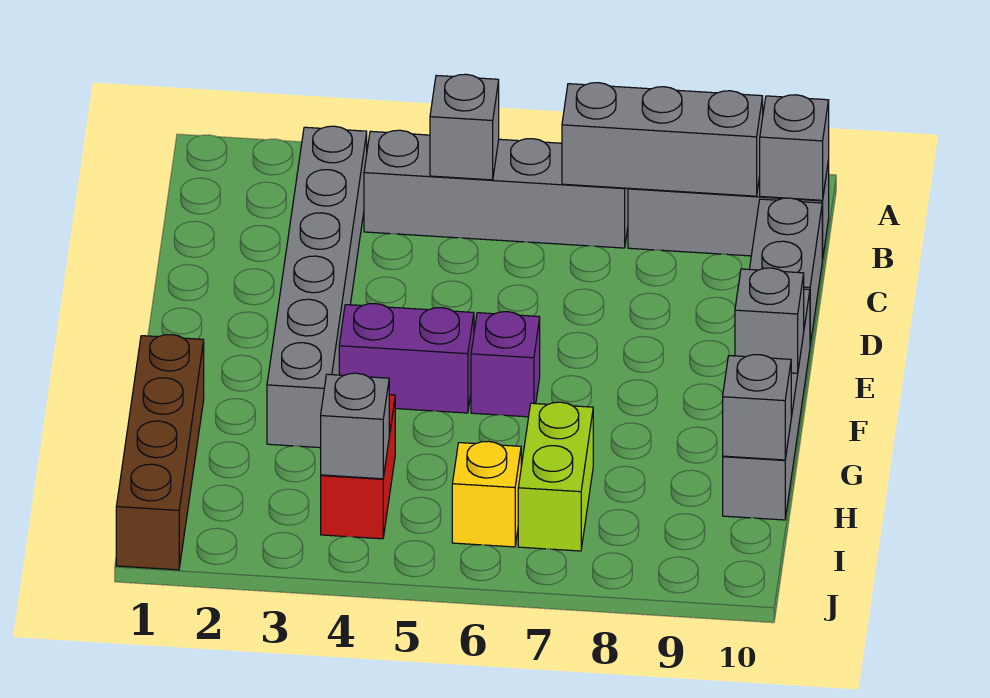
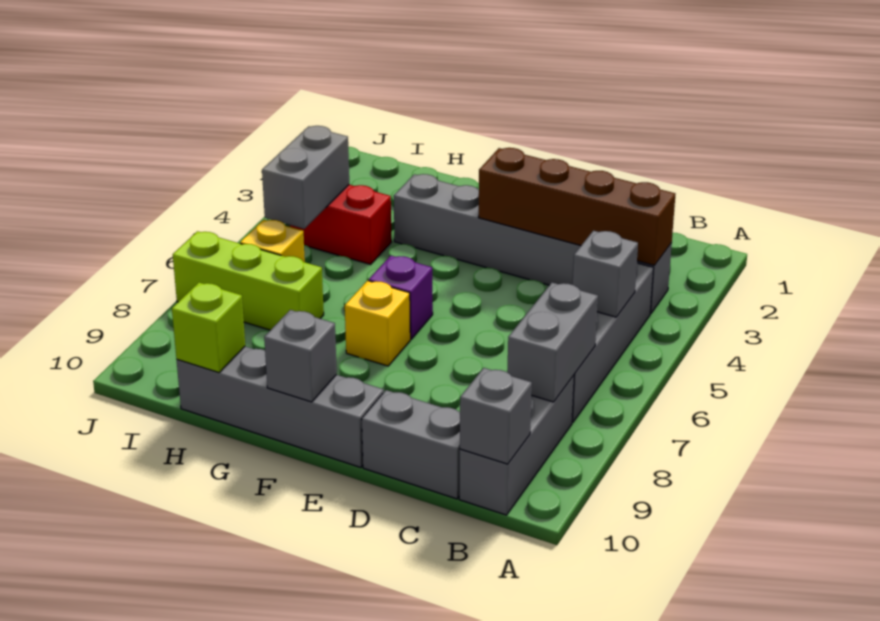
grey 1x3 brick [562,83,763,196] -> grey 1x2 brick [507,283,598,402]
purple 1x2 brick [339,303,474,413] -> none
none -> yellow 1x1 brick [345,281,410,366]
brown 1x4 brick [116,335,204,570] -> brown 1x4 brick moved to [479,148,675,266]
lime 1x2 brick [518,402,593,551] -> lime 1x3 brick [173,231,324,330]
grey 1x1 brick [723,355,791,460] -> lime 1x1 brick [172,282,245,373]
grey 1x1 brick [321,373,389,479] -> grey 1x2 brick [262,126,349,229]

